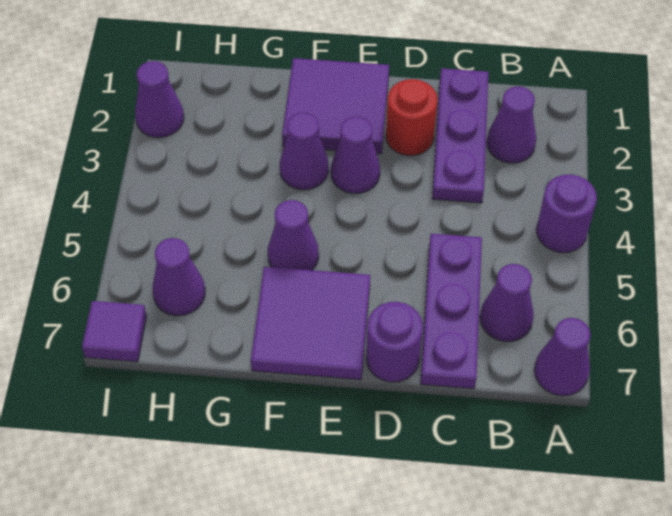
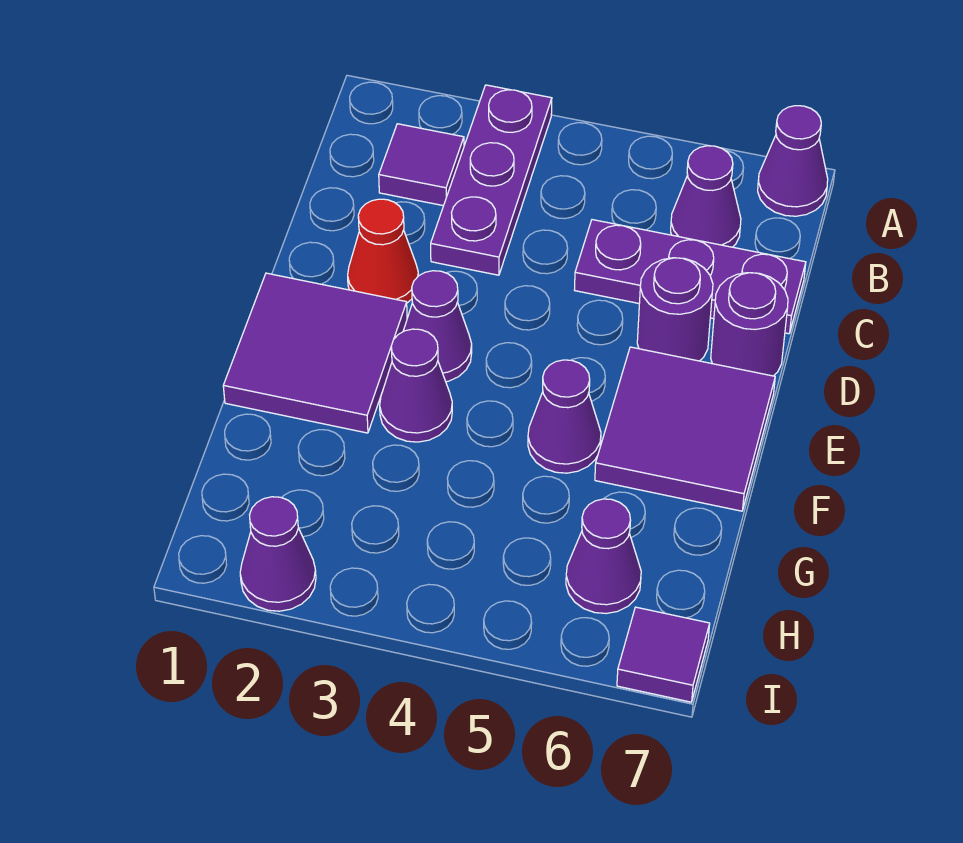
purple 1x1 round brick [536,174,597,253] -> purple 1x1 round brick moved to [637,258,713,361]
purple 1x1 cone [487,86,536,163] -> purple 1x1 tile [379,124,464,206]
purple 1x3 plate [432,68,488,203] -> purple 1x3 plate turned to [431,85,552,275]
red 1x1 round brick [386,79,438,156] -> red 1x1 cone [348,199,418,303]

